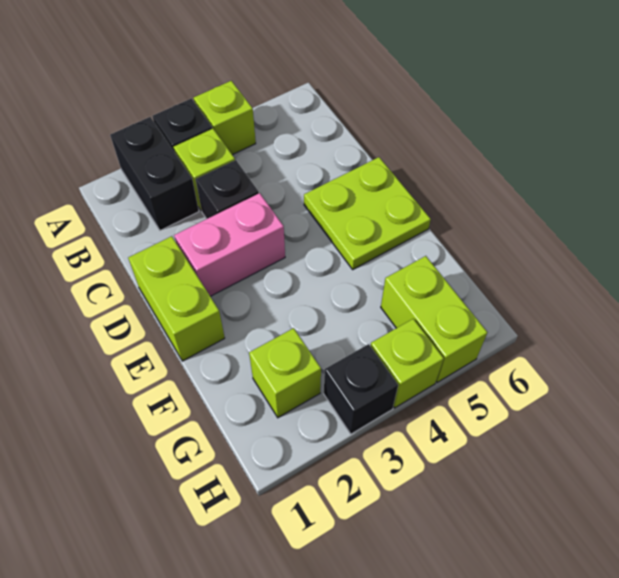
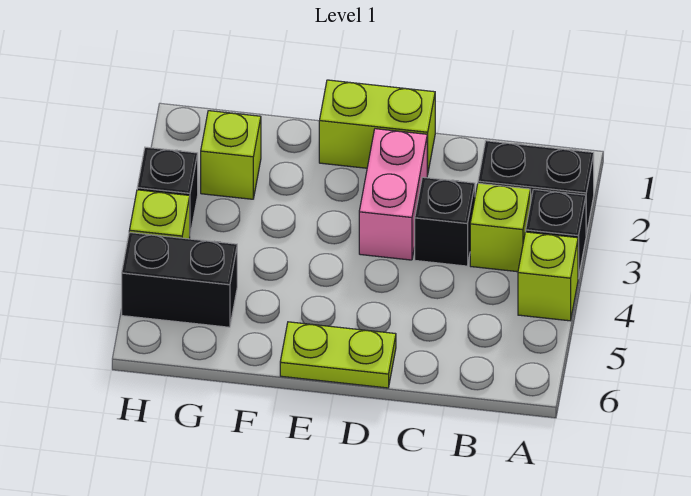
lime 2x2 plate [304,157,431,269] -> lime 1x2 plate [280,322,396,388]
lime 1x2 brick [381,256,487,382] -> black 1x2 brick [122,232,237,327]

